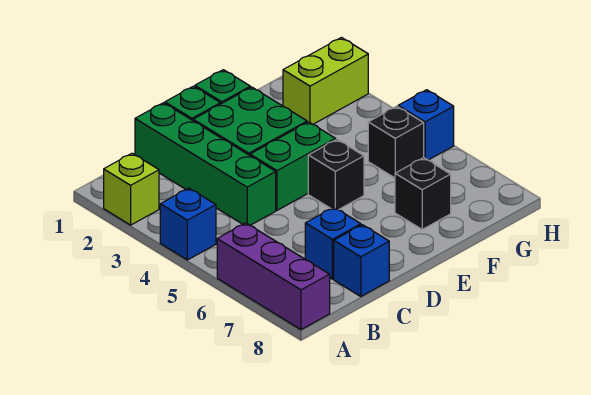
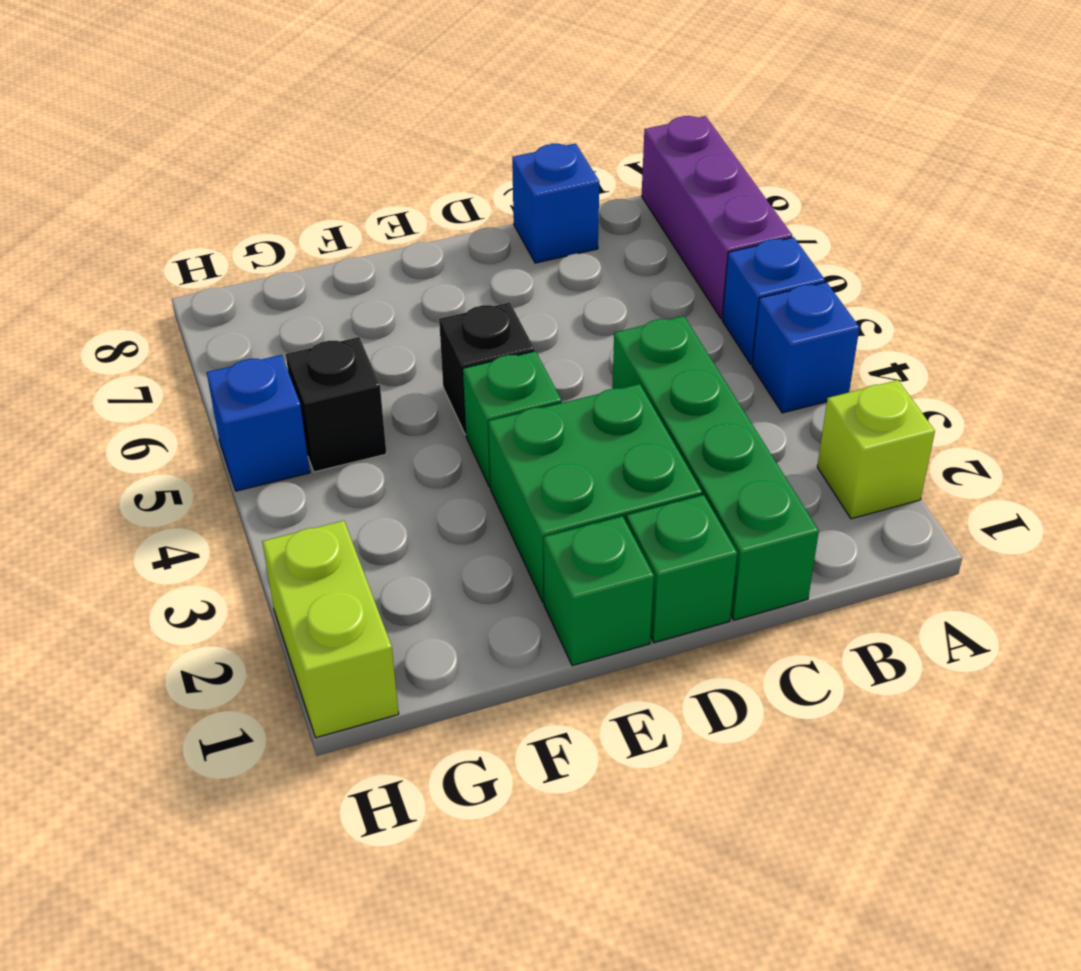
blue 1x1 brick [305,207,361,279] -> blue 1x1 brick moved to [722,237,825,364]
green 1x2 brick [250,122,336,210] -> green 1x1 brick [463,351,562,487]
black 1x1 brick [395,158,451,229] -> none
lime 1x2 brick [283,38,368,124] -> lime 1x2 brick turned to [262,521,399,738]

